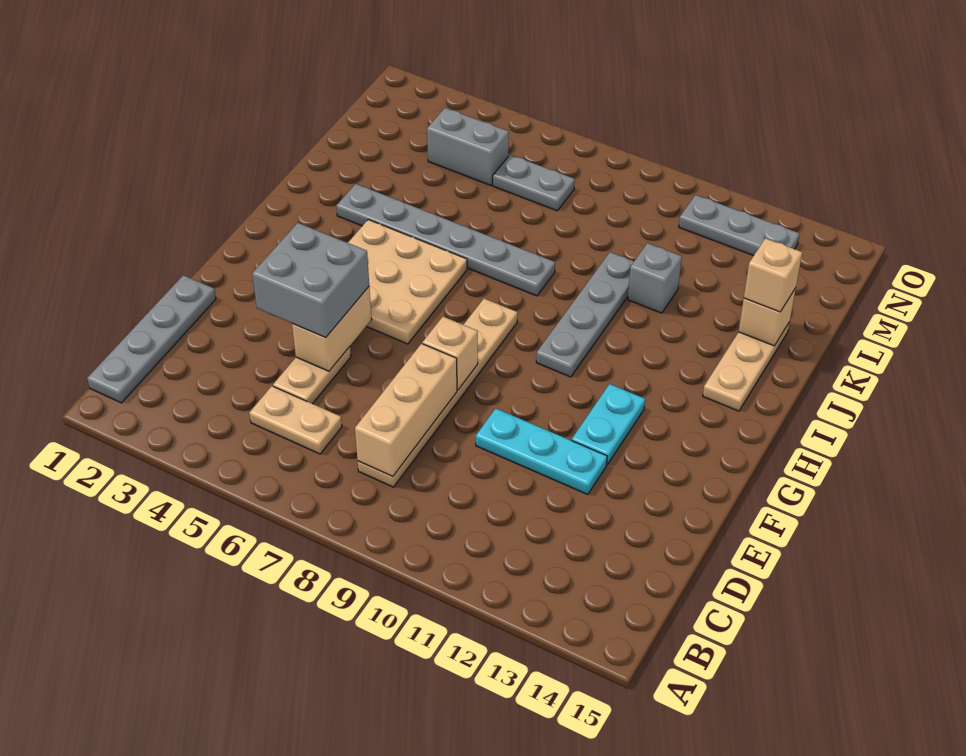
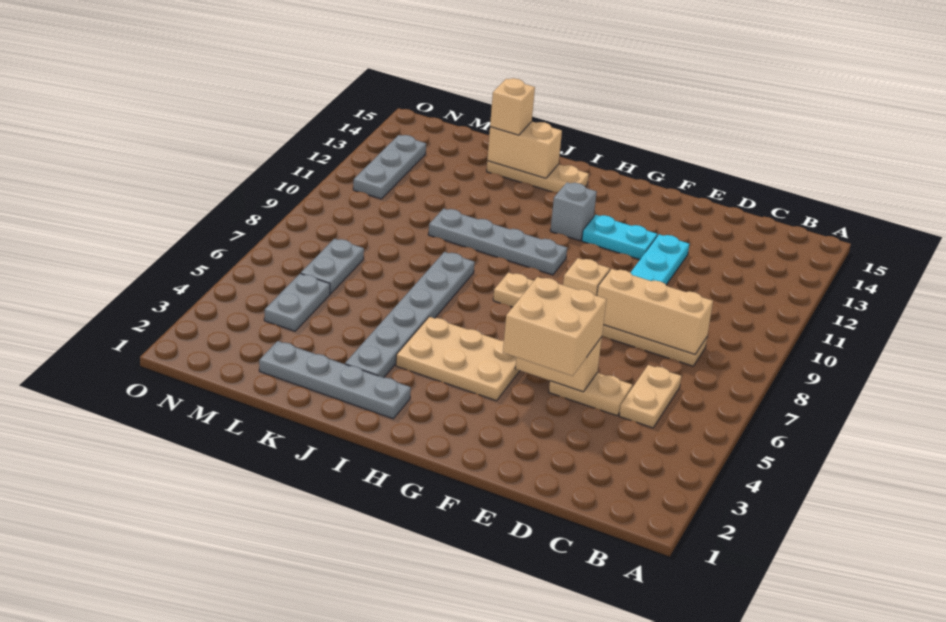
grey 1x4 plate [87,275,216,403] -> grey 1x4 plate moved to [259,341,411,419]
grey 2x2 brick [252,223,369,338] -> tan 2x2 brick [503,277,607,376]
tan 3x3 plate [348,220,467,344] -> tan 2x3 plate [396,317,520,401]
grey 1x1 brick [628,243,682,313] -> grey 1x1 brick moved to [550,182,597,241]
tan 1x1 brick [739,288,796,346] -> tan 1x2 brick [487,122,562,178]
grey 1x2 brick [427,108,509,185] -> grey 1x2 plate [264,274,330,331]

